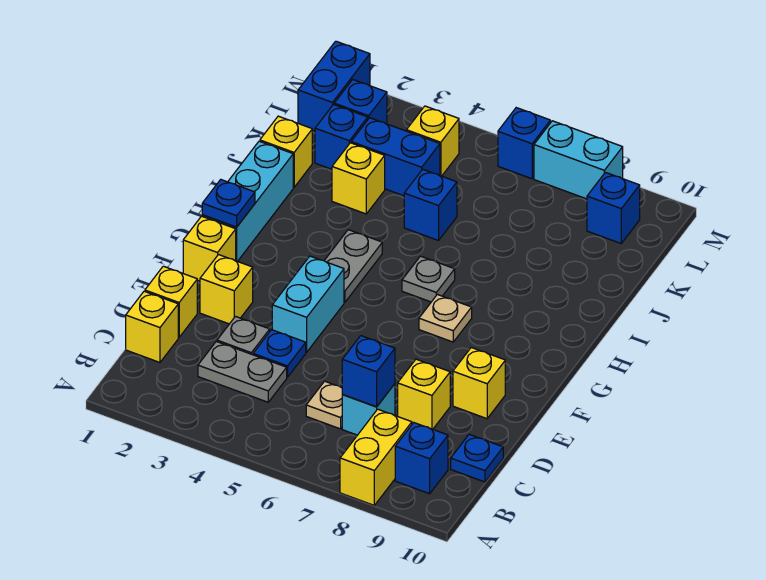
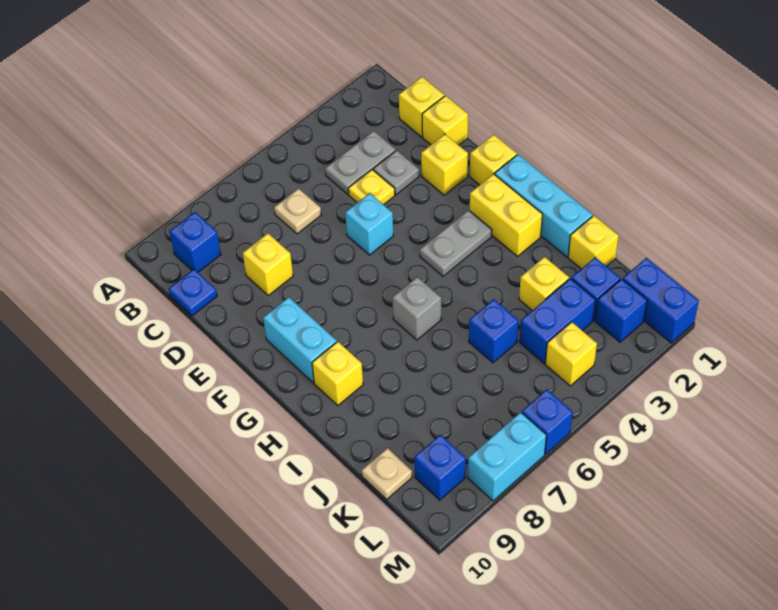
yellow 1x2 brick [340,409,412,505] -> yellow 1x2 brick moved to [470,174,542,256]
cyan 1x1 brick [342,384,395,435] -> cyan 1x1 brick moved to [345,193,393,255]
blue 1x1 brick [342,336,395,407] -> none
blue 1x1 plate [253,330,306,377] -> yellow 1x1 plate [348,170,395,205]
cyan 1x2 brick [272,256,344,352] -> cyan 1x2 brick moved to [263,297,337,383]
yellow 1x1 brick [453,348,505,419] -> yellow 1x1 brick moved to [312,342,363,406]
blue 1x1 plate [202,180,255,227] -> none
grey 1x2 plate [324,230,382,302] -> grey 1x2 plate turned to [420,210,492,276]
tan 1x1 plate [419,294,472,342] -> tan 1x1 plate moved to [362,448,412,499]
grey 1x1 plate [402,256,455,302] -> grey 1x1 brick [392,277,441,340]

